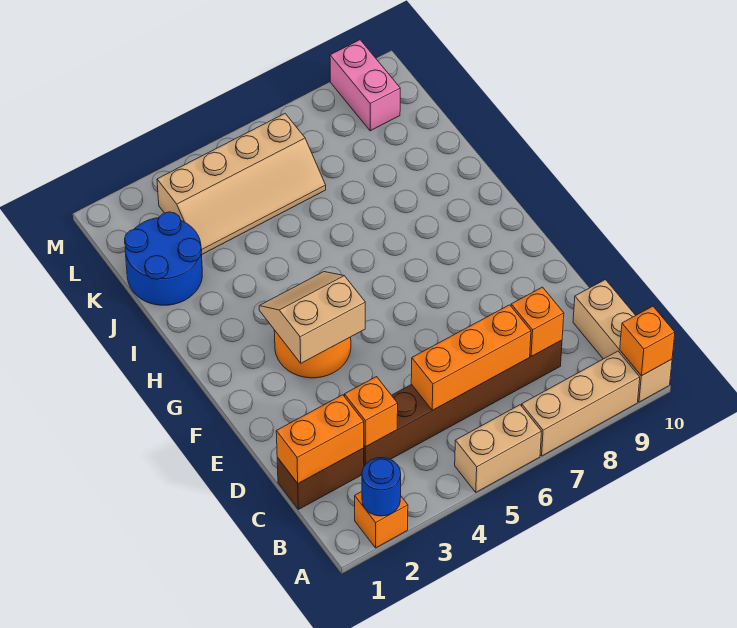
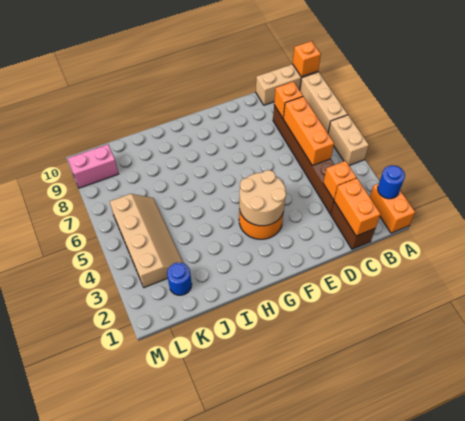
orange 1x1 brick [355,492,408,548] -> orange 1x2 brick [370,183,415,233]
tan 2x2 slope [259,272,365,363] -> tan 2x2 round brick [239,170,286,226]
blue 2x2 round brick [125,212,202,305] -> blue 1x1 round brick [167,263,192,295]

